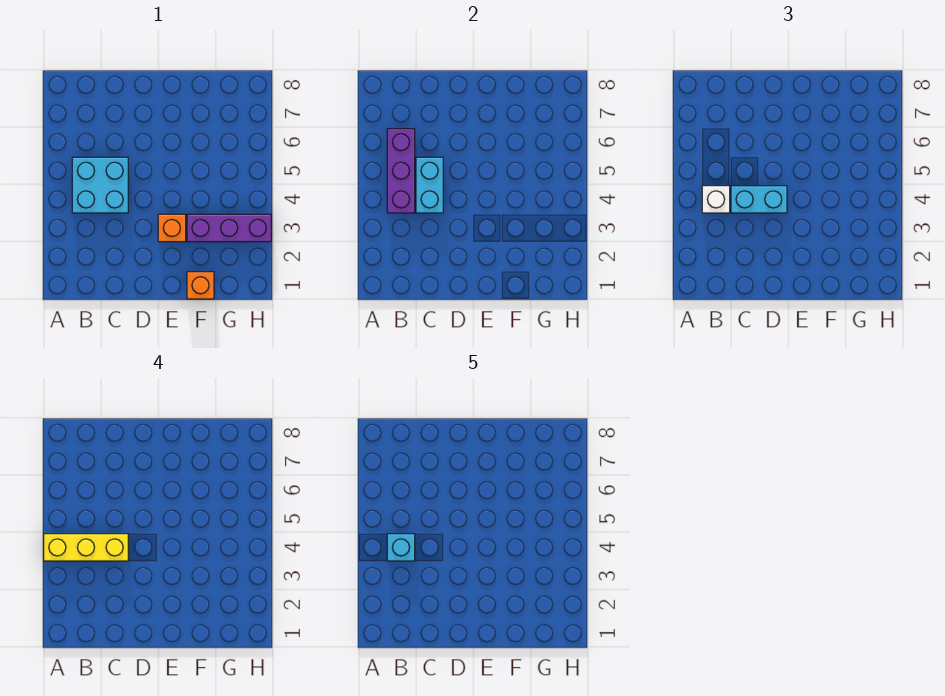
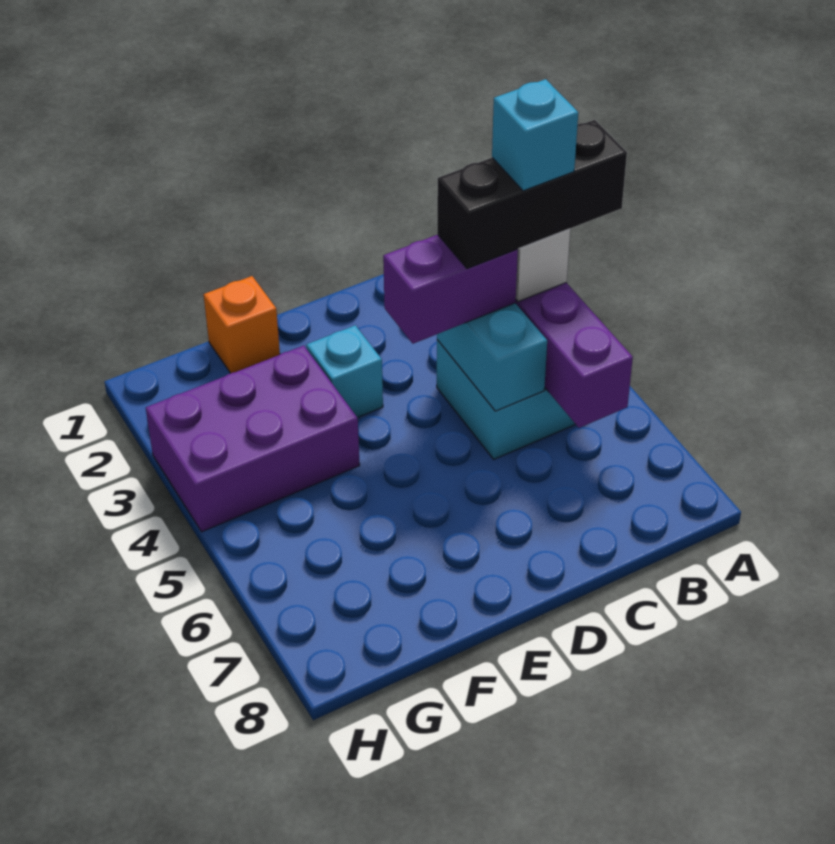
yellow 1x3 brick [44,534,128,561] -> black 1x3 brick [437,120,627,269]
cyan 1x2 brick [731,186,787,213] -> purple 1x2 brick [383,235,518,344]
orange 1x1 brick [158,214,186,242] -> cyan 1x1 brick [306,325,383,418]
purple 1x3 brick [187,214,271,242] -> purple 2x3 brick [146,345,360,532]

